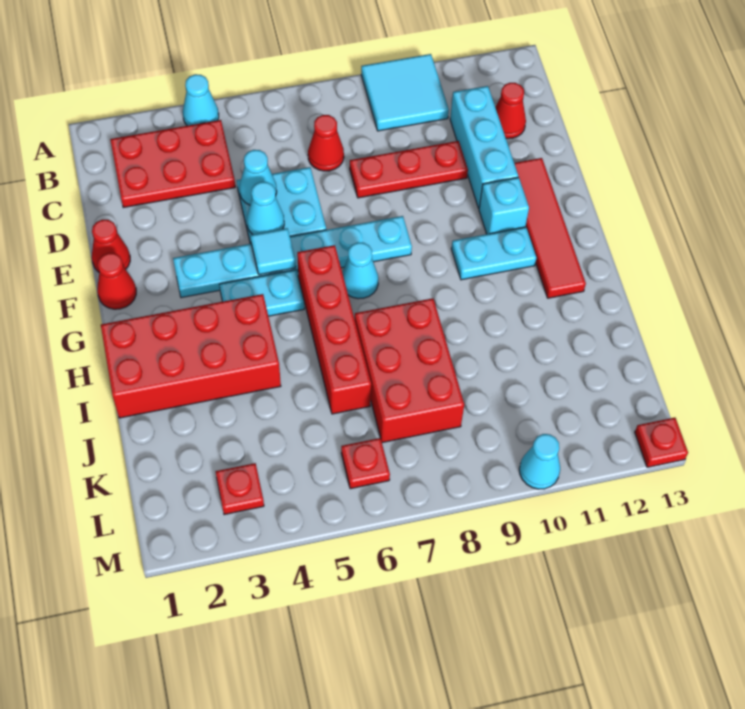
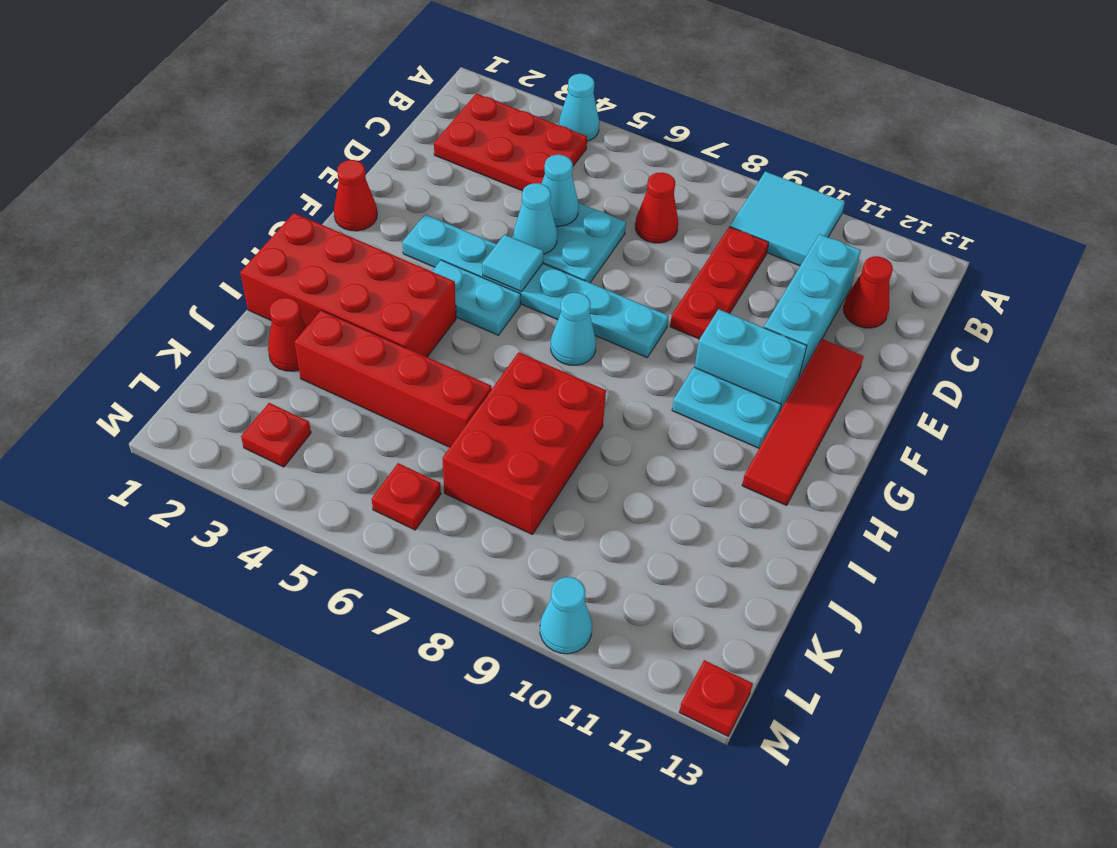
red 1x3 plate [350,141,468,198] -> red 1x3 plate turned to [670,227,769,339]
red 1x1 cone [92,220,130,272] -> red 1x1 cone moved to [268,298,306,371]
cyan 1x1 brick [479,177,529,234] -> cyan 1x2 brick [695,309,807,411]
red 1x4 brick [297,245,371,414] -> red 1x4 brick turned to [294,310,492,447]

